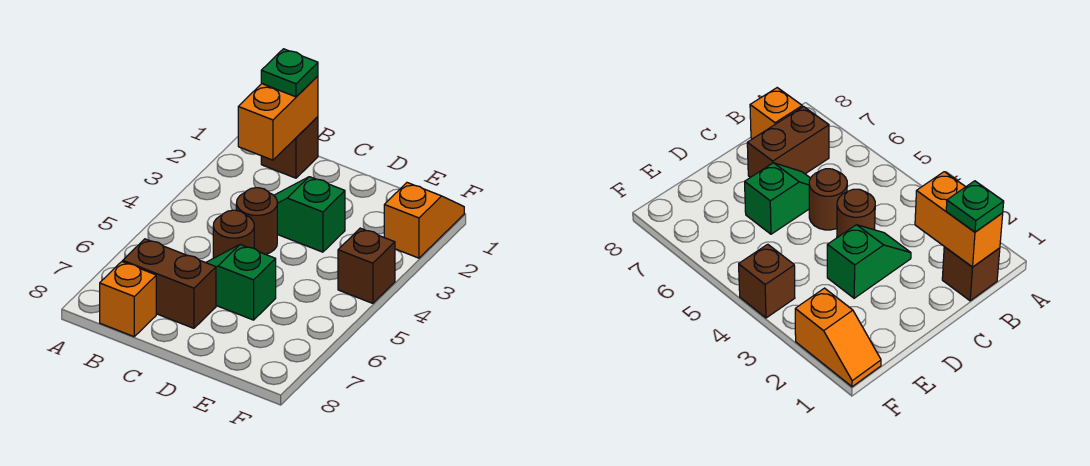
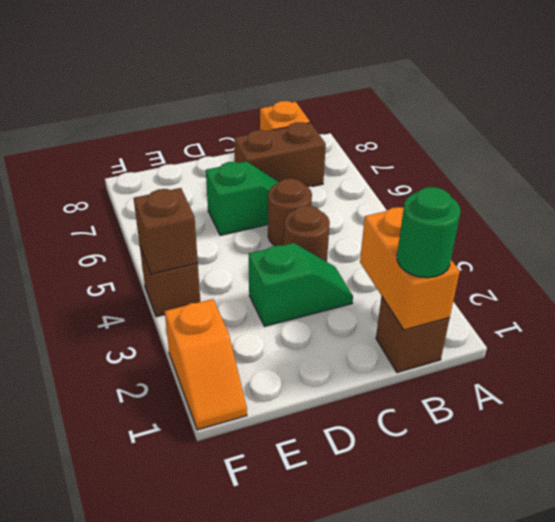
green 1x1 plate [261,49,318,97] -> green 1x1 round brick [397,187,460,278]
none -> brown 1x1 brick [134,188,198,274]

